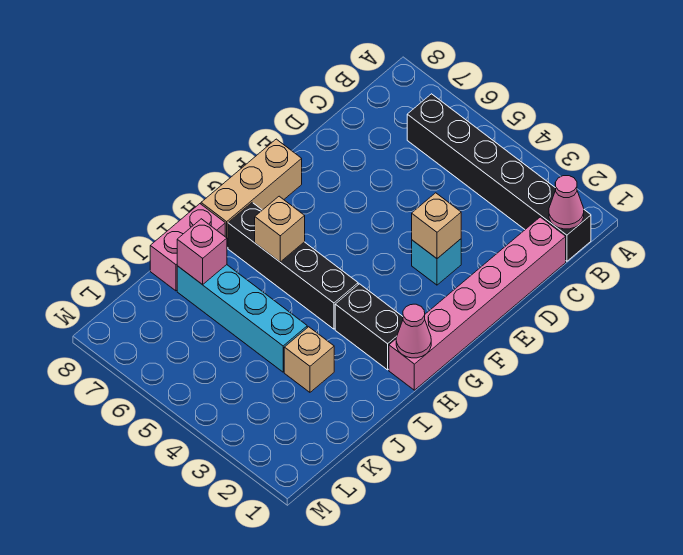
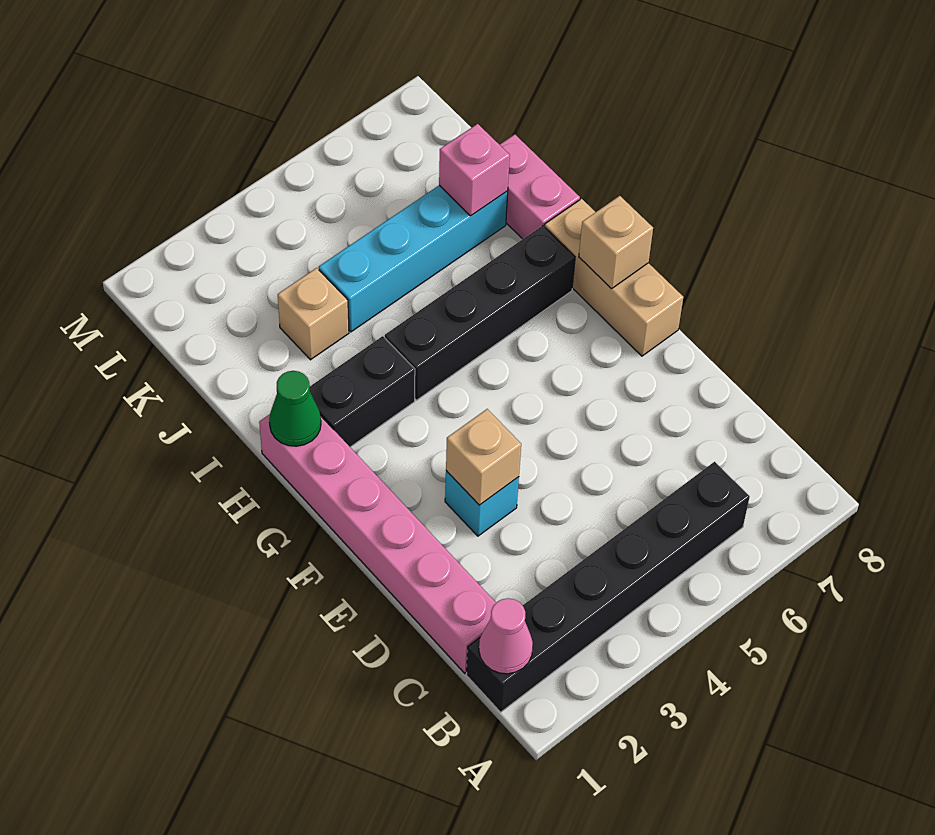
pink 1x1 cone [396,304,431,358] -> green 1x1 cone [269,371,321,446]
tan 1x1 brick [255,196,305,262] -> tan 1x1 brick moved to [579,196,653,289]

